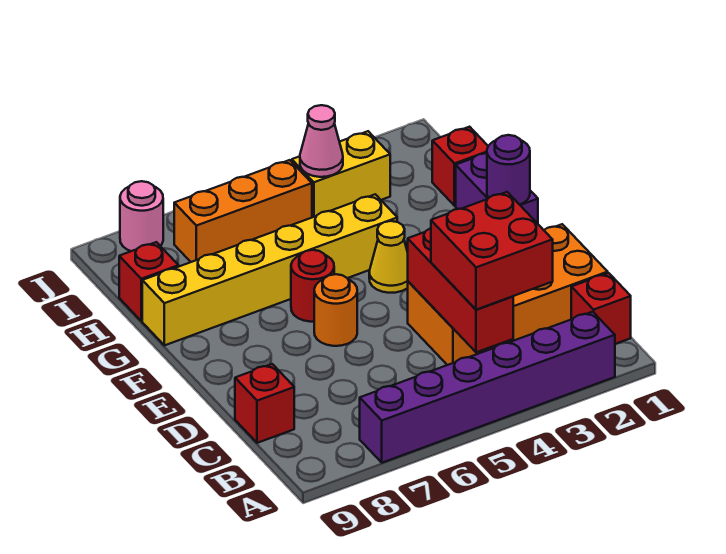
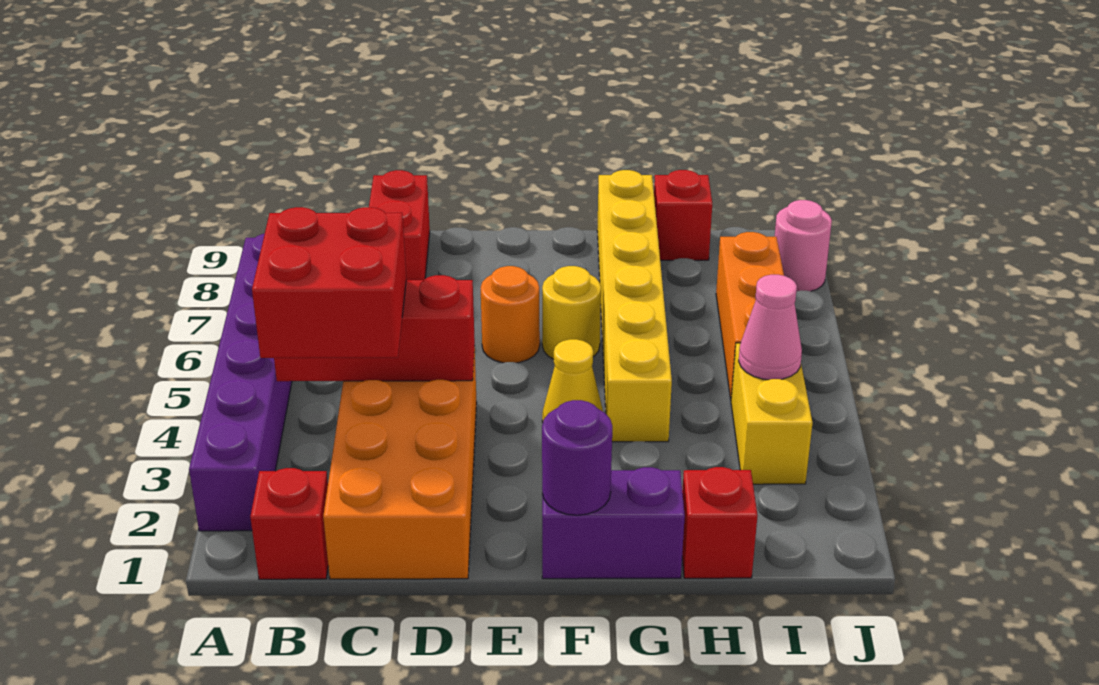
red 1x1 brick [235,364,294,443] -> red 1x2 brick [369,170,430,280]
red 1x1 round brick [291,250,334,322] -> yellow 1x1 round brick [542,266,601,359]

